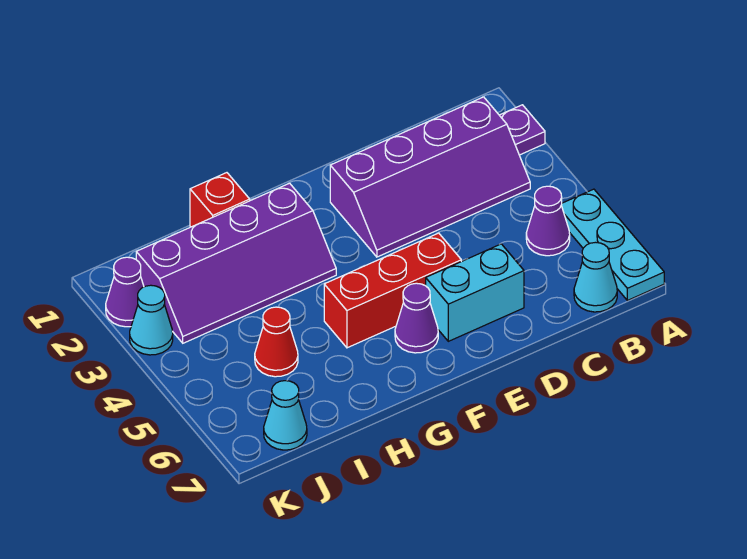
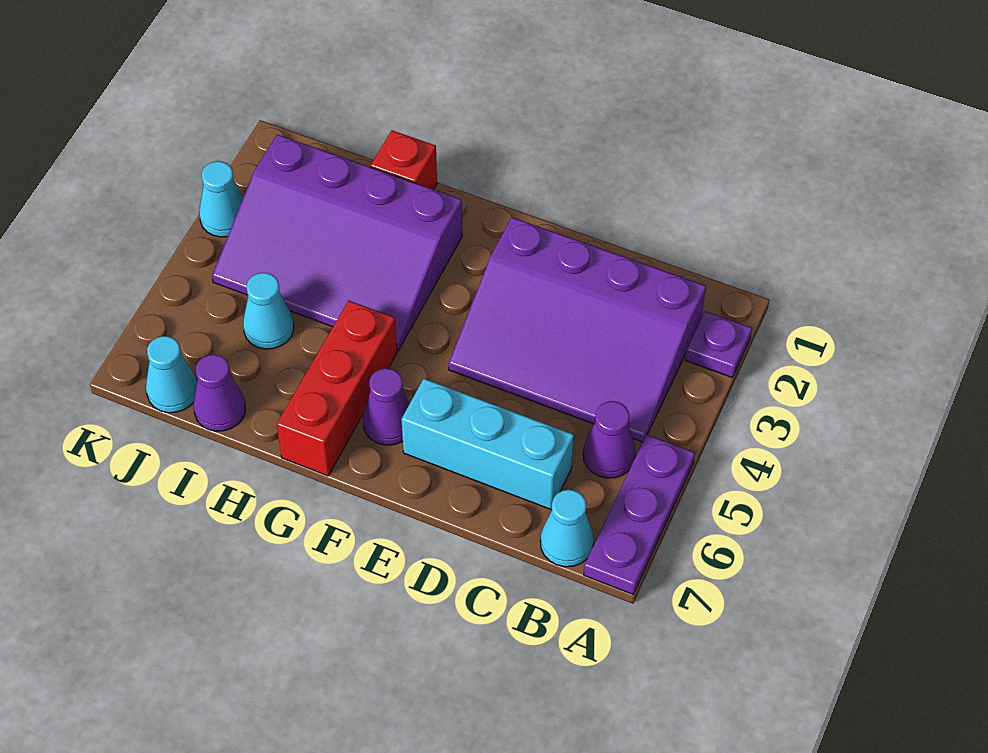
cyan 1x3 plate [561,189,664,300] -> purple 1x3 plate [584,435,695,594]
purple 2x4 slope [330,97,530,257] -> purple 3x4 slope [448,217,706,442]
cyan 1x2 brick [426,244,524,341] -> cyan 1x3 brick [401,379,574,509]
red 1x3 brick [324,233,461,348] -> red 1x3 brick turned to [277,301,397,476]
purple 2x4 slope [136,183,336,343] -> purple 3x4 slope [212,135,462,351]
red 1x1 cone [255,307,298,377] -> cyan 1x1 cone [243,273,294,349]
purple 1x1 cone [106,257,144,327] -> purple 1x1 cone moved to [194,355,245,431]

